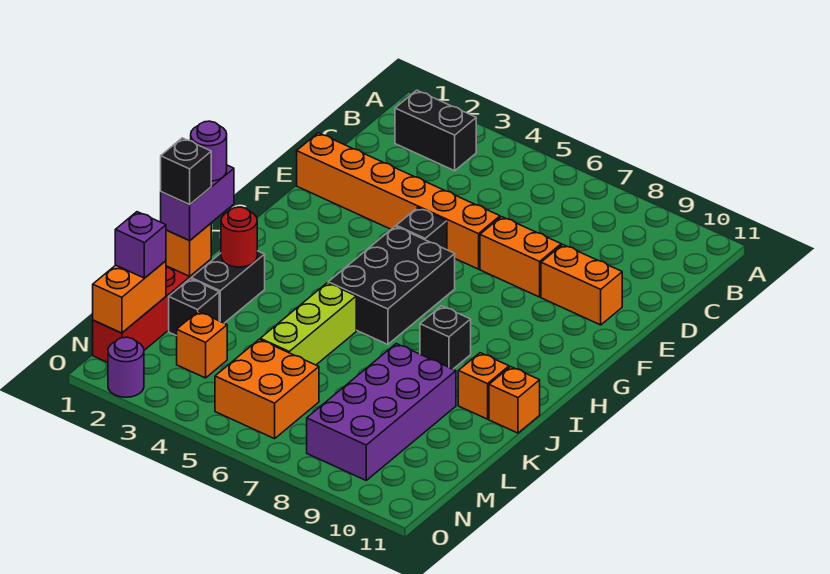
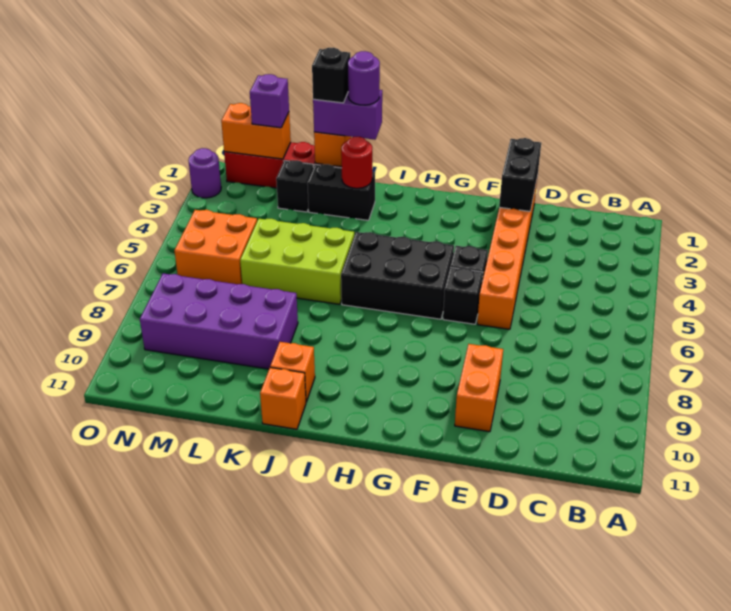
black 1x2 brick [395,90,476,171] -> black 1x2 brick moved to [499,138,541,211]
orange 1x2 brick [480,217,561,297] -> none
black 1x1 brick [420,306,471,369] -> black 1x1 brick moved to [443,267,483,324]
lime 1x3 brick [260,283,356,365] -> lime 2x3 brick [240,219,354,304]
orange 1x1 brick [177,312,227,378] -> none

